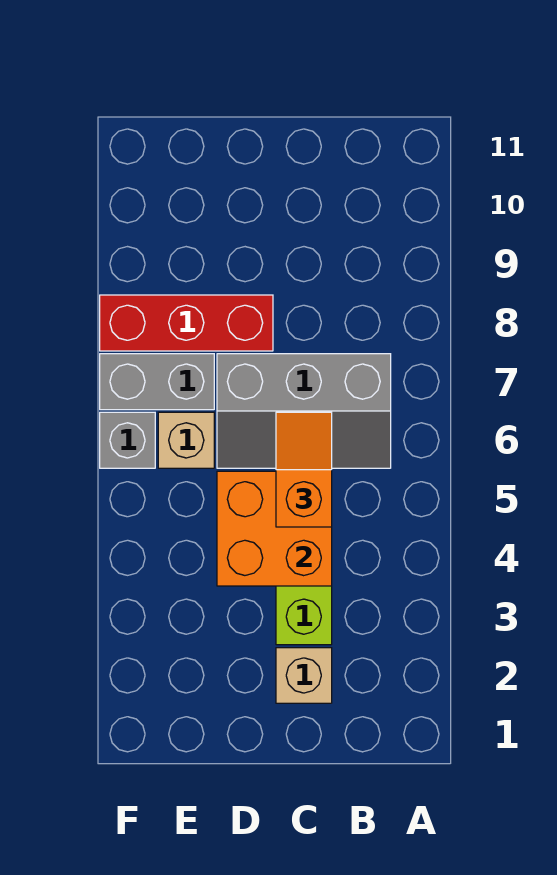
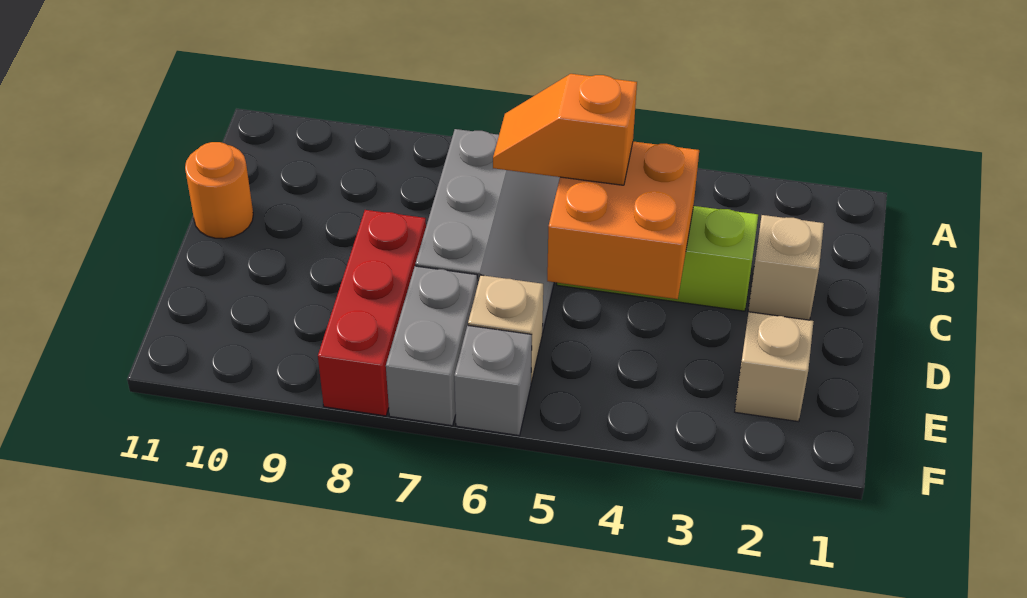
none -> orange 1x1 round brick [185,142,253,239]
none -> tan 1x1 brick [735,312,814,422]

